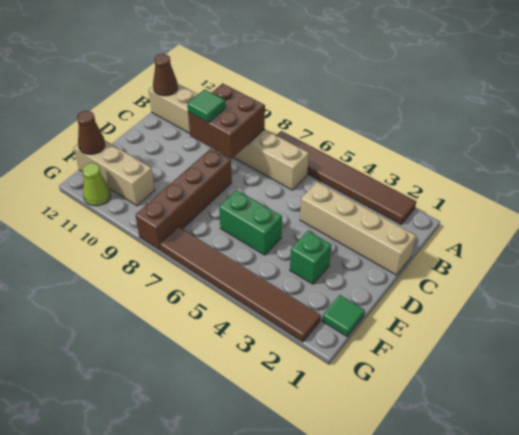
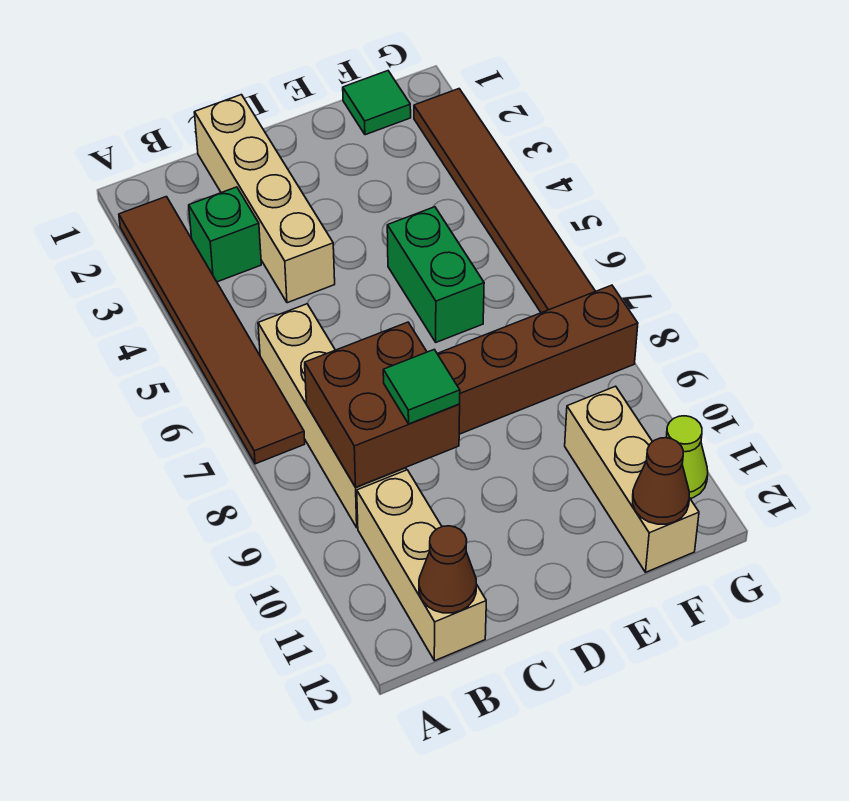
green 1x1 brick [290,231,332,284] -> green 1x1 brick moved to [189,187,261,282]

